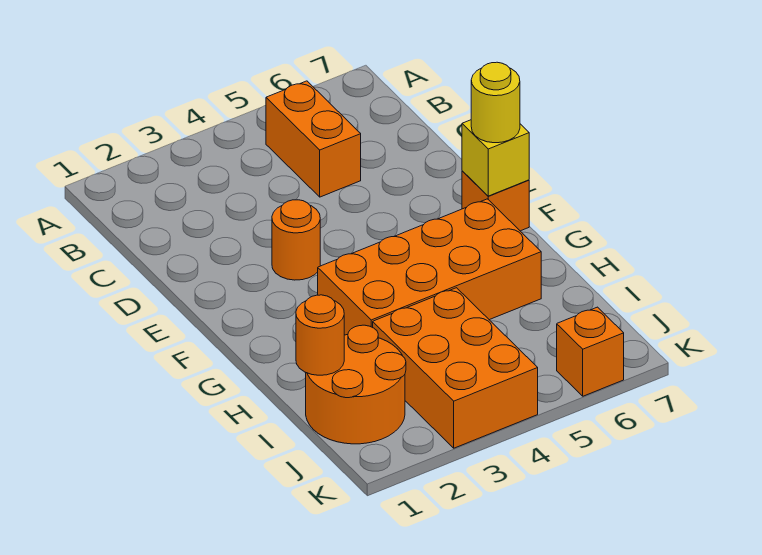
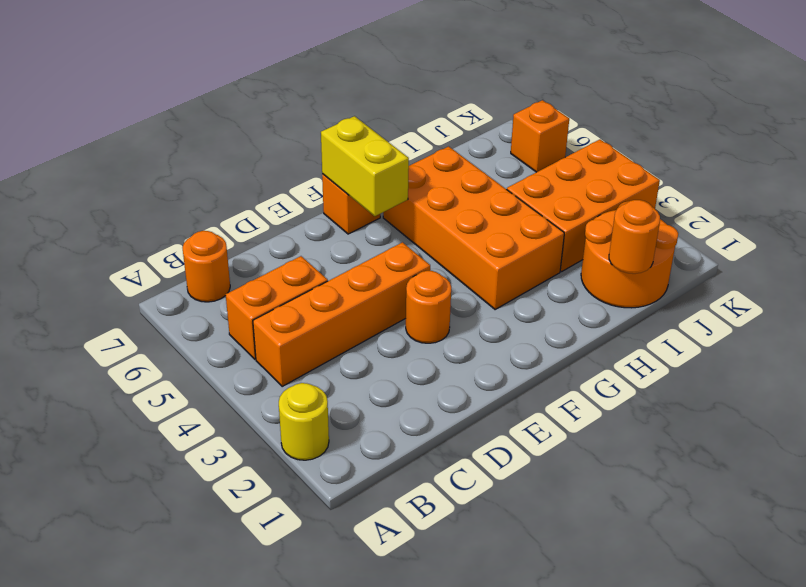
none -> orange 1x4 brick [253,242,430,386]
none -> orange 1x1 round brick [182,231,230,302]
yellow 1x1 brick [462,120,529,196] -> yellow 1x2 brick [321,116,409,216]
yellow 1x1 round brick [471,62,520,143] -> yellow 1x1 round brick moved to [279,383,329,460]

